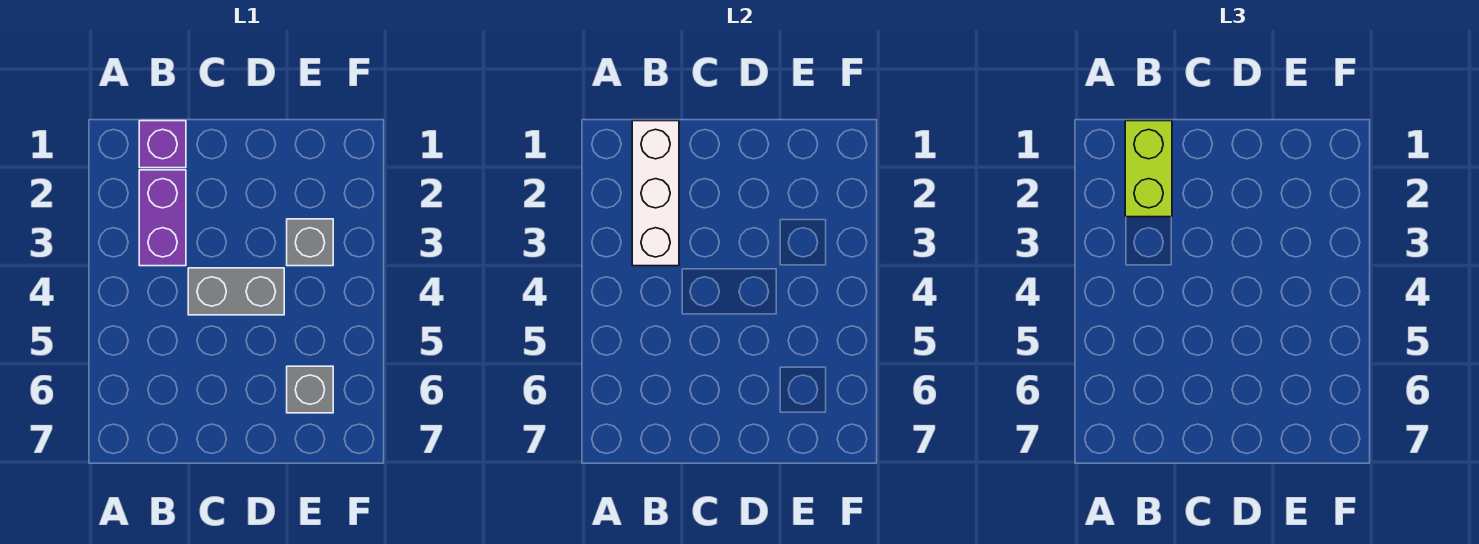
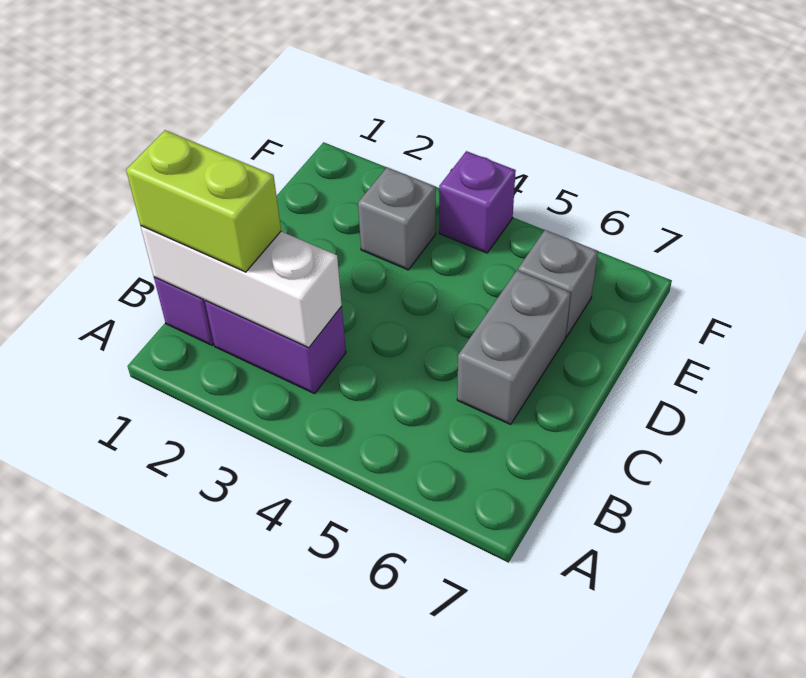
grey 1x2 brick [188,268,284,315] -> grey 1x2 brick moved to [457,270,571,424]
none -> purple 1x1 brick [439,151,516,253]

